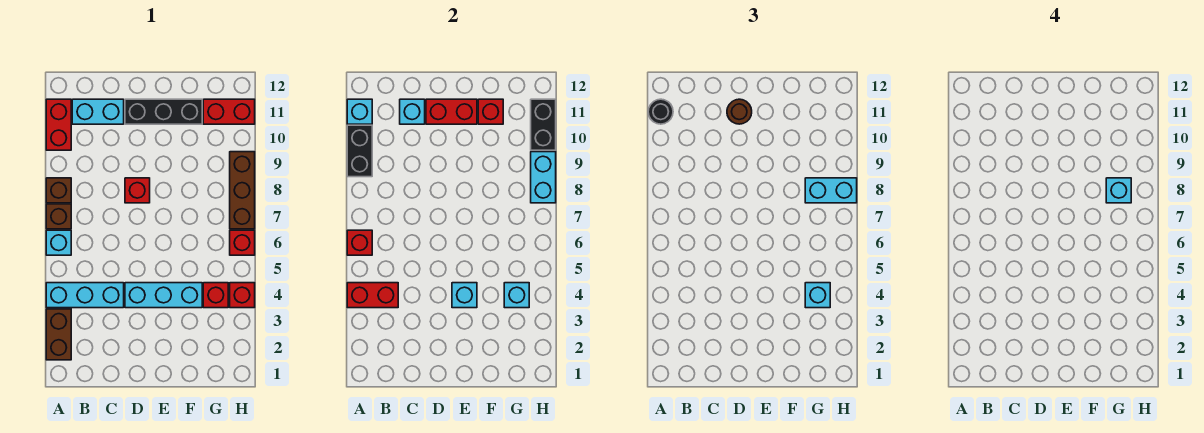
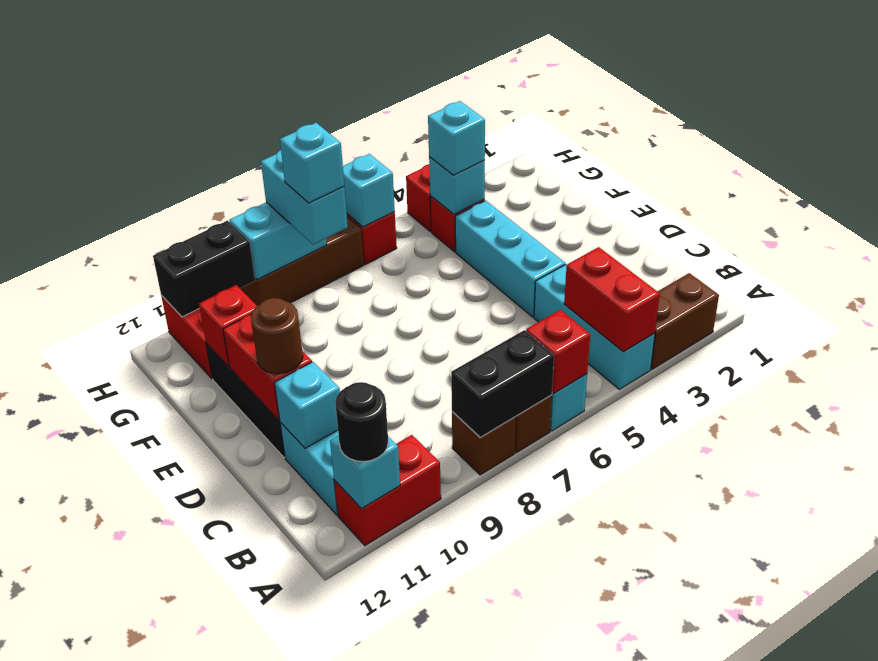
black 1x2 brick [347,125,372,177] -> black 1x2 brick moved to [451,330,554,437]
red 1x1 brick [125,178,150,203] -> none
cyan 1x1 brick [452,283,477,308] -> cyan 1x1 brick moved to [343,154,395,227]

